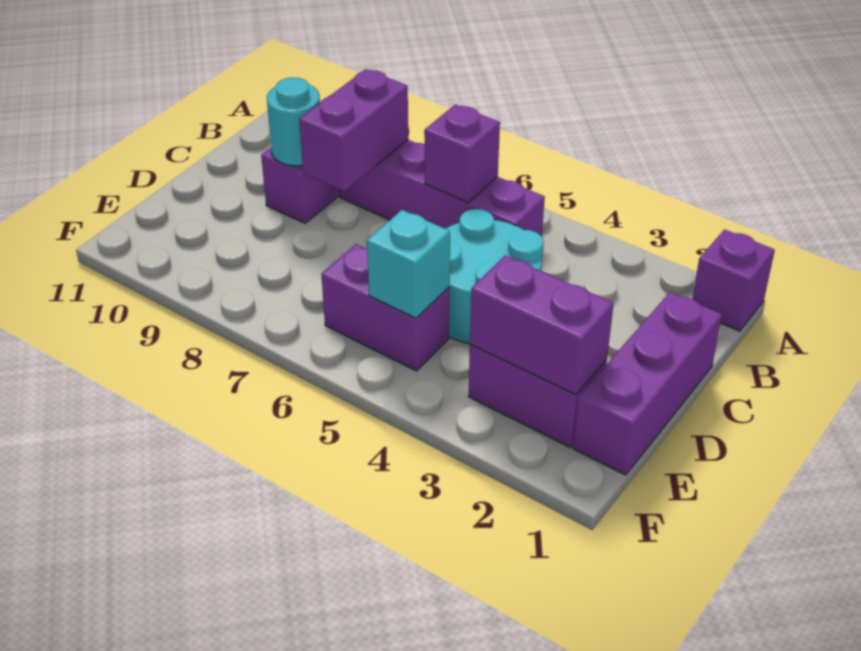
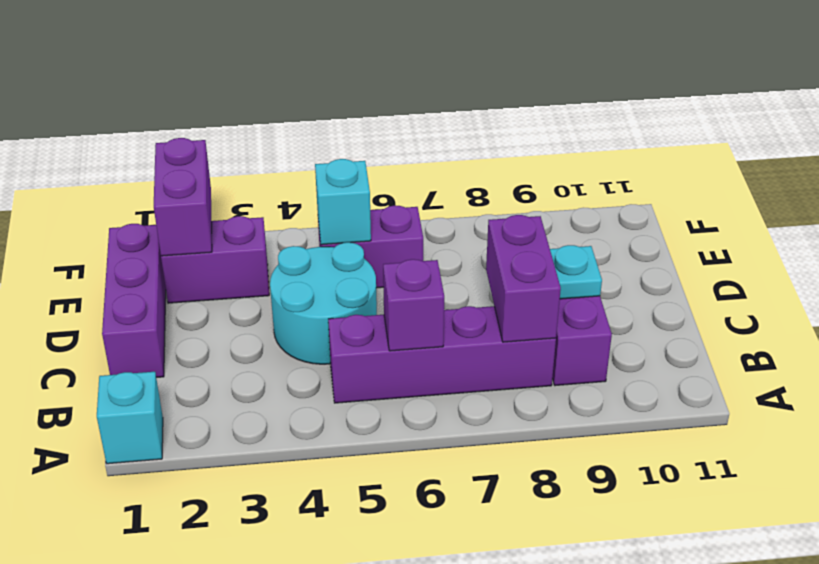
purple 1x1 brick [692,229,775,331] -> cyan 1x1 brick [97,372,163,464]
cyan 1x1 round brick [267,78,320,166] -> cyan 1x1 plate [550,245,602,299]
purple 1x2 brick [470,255,614,395] -> purple 1x2 brick turned to [154,138,212,256]

